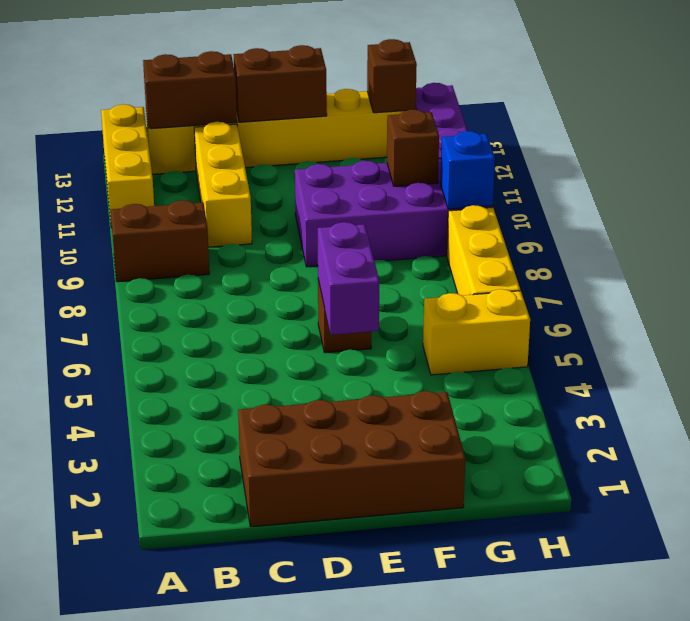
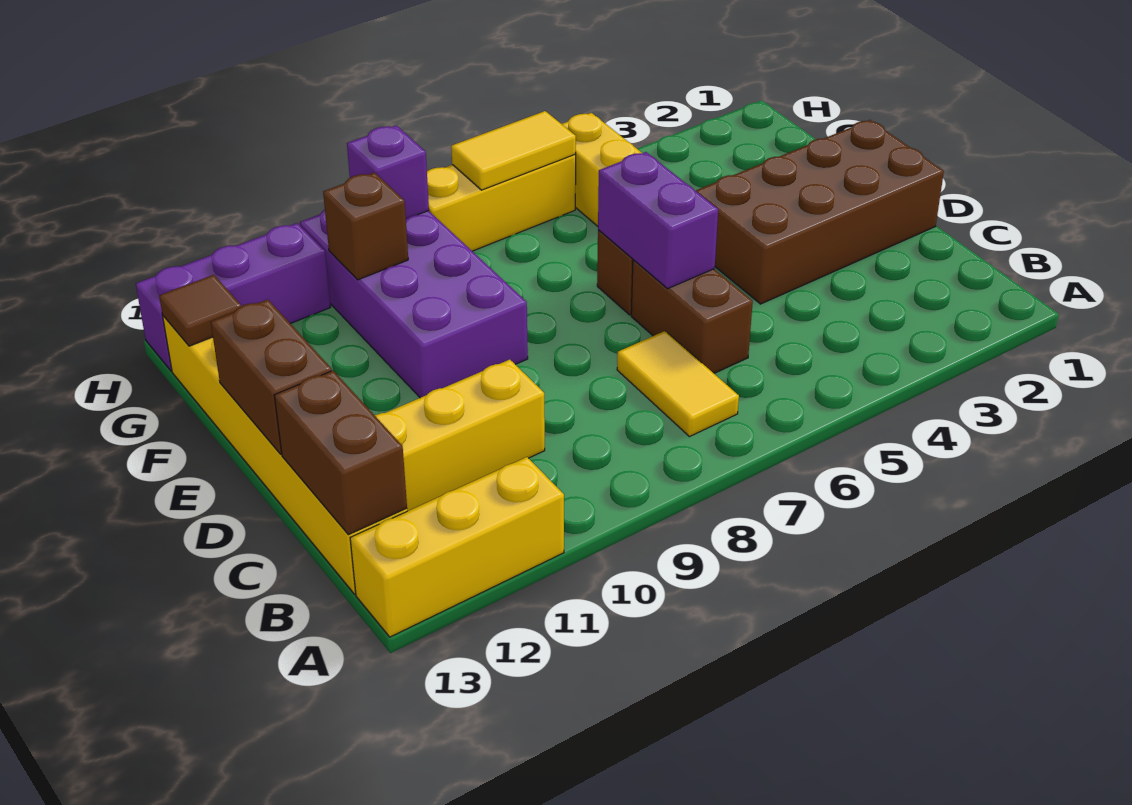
brown 1x2 brick [111,200,209,282] -> brown 1x2 brick moved to [631,260,753,373]
none -> yellow 1x2 tile [617,331,739,437]
brown 2x4 brick [238,391,465,527] -> brown 2x4 brick turned to [695,120,944,304]
purple 1x2 brick [318,222,379,335] -> purple 1x2 brick turned to [598,152,718,289]
brown 1x1 brick [367,39,417,113] -> brown 1x1 tile [159,275,241,346]
none -> yellow 1x2 tile [451,111,576,190]
blue 1x1 brick [440,131,495,209] -> purple 1x1 brick [347,125,429,219]

